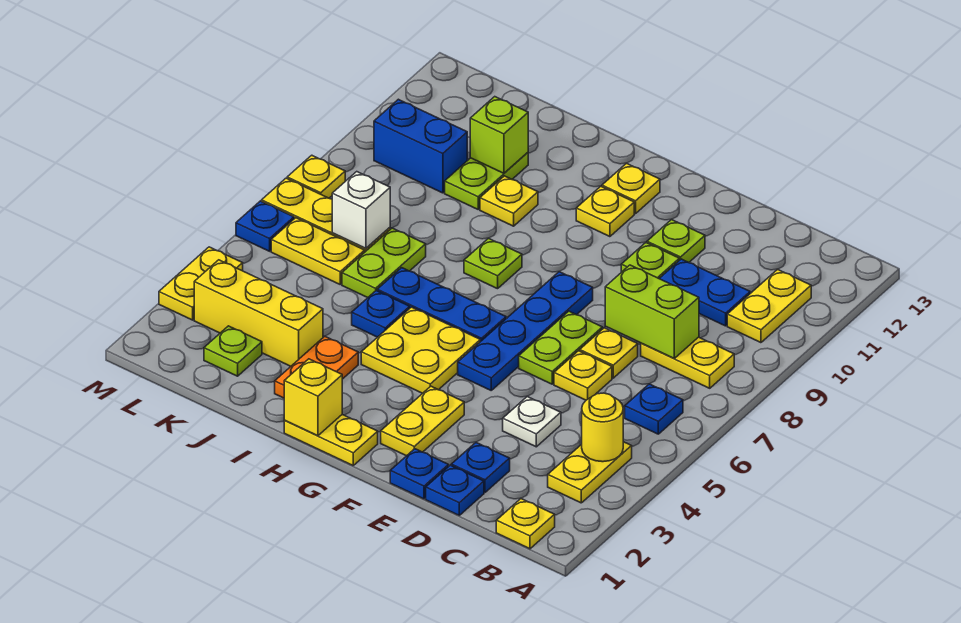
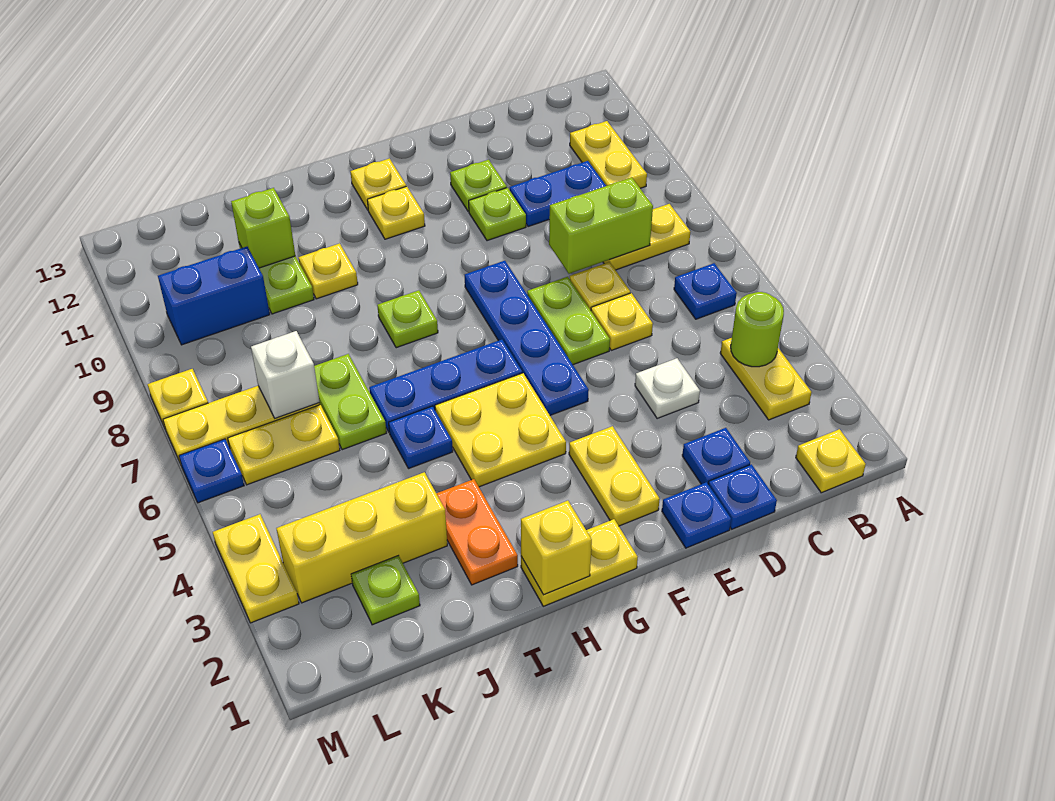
yellow 1x1 round brick [582,393,623,462] -> lime 1x1 round brick [731,292,784,367]

